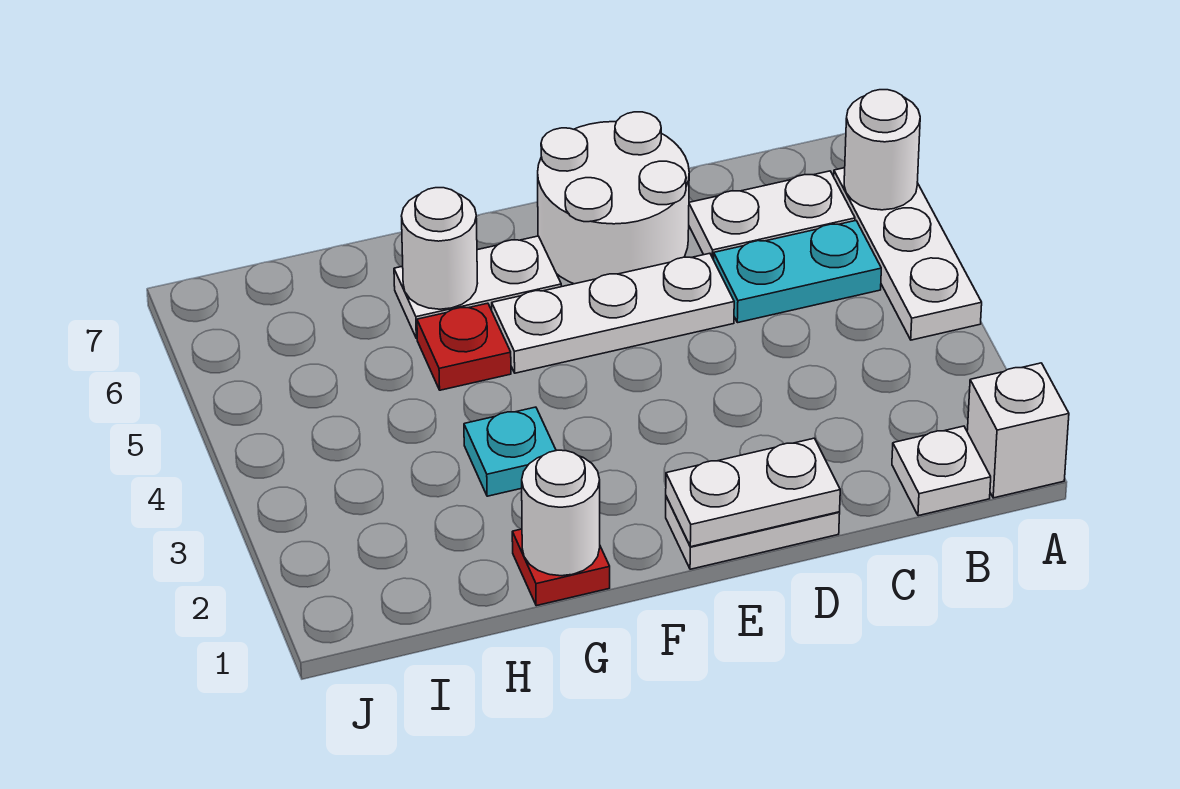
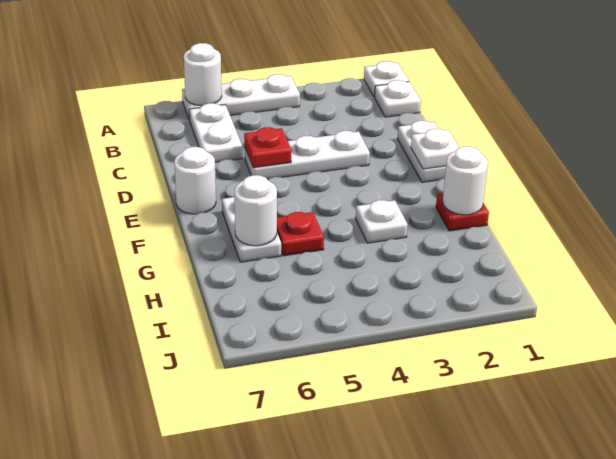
white 1x1 brick [967,363,1069,498] -> white 1x1 plate [364,61,409,97]
cyan 1x2 plate [714,221,881,323] -> none
white 1x2 plate [666,438,840,547] -> white 1x1 plate [411,129,459,169]
white 1x3 plate [492,253,734,373] -> white 1x3 plate turned to [245,131,370,179]
none -> red 1x1 plate [244,127,292,168]
white 2x2 round brick [538,112,689,284] -> white 1x1 round brick [174,147,216,214]
cyan 1x1 plate [464,407,556,496] -> white 1x1 plate [356,200,408,243]

